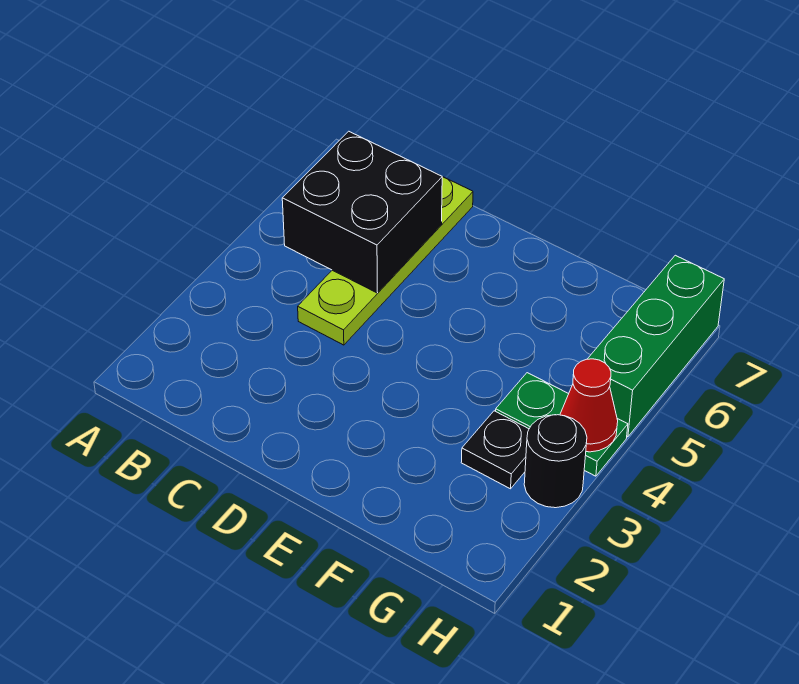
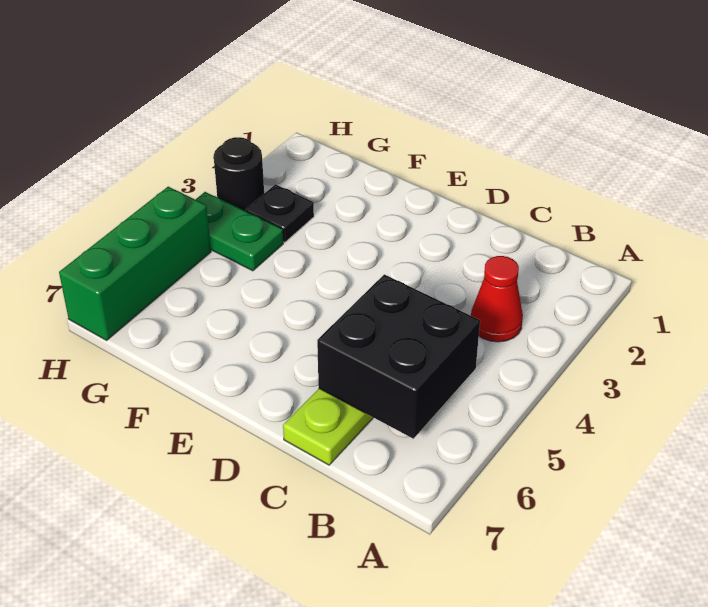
red 1x1 cone [560,359,618,452] -> red 1x1 cone moved to [471,256,523,342]

